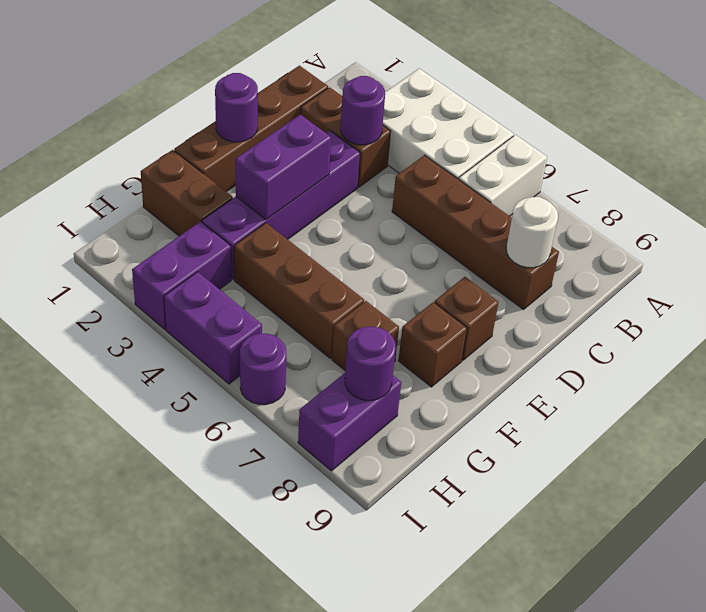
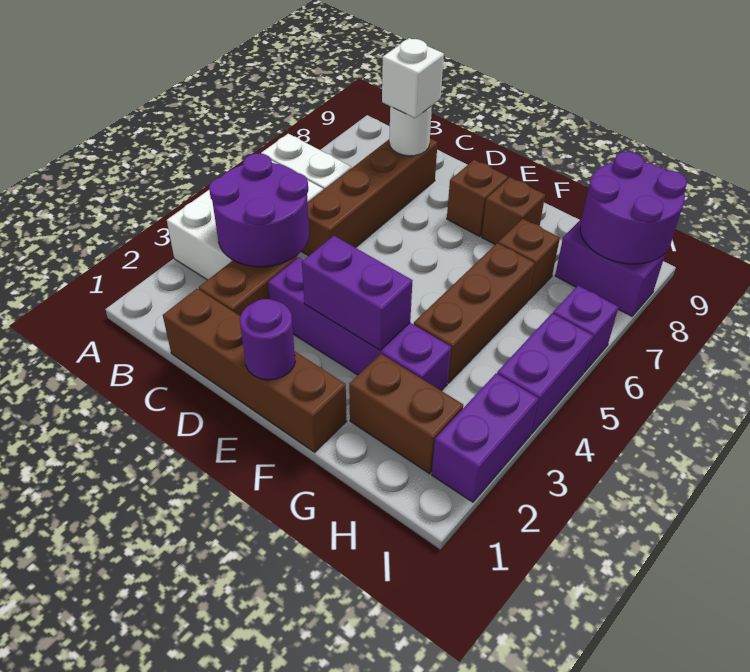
purple 1x1 round brick [341,76,385,145] -> purple 2x2 round brick [209,154,309,267]
none -> white 1x1 brick [382,38,444,118]
brown 1x2 brick [141,150,233,236] -> brown 1x2 brick turned to [349,354,463,474]
purple 1x2 brick [132,221,231,329] -> purple 1x2 brick turned to [432,373,538,502]
purple 1x1 round brick [345,327,396,400] -> purple 2x2 round brick [580,152,687,264]
purple 1x1 round brick [240,333,286,405] -> purple 1x1 brick [553,286,618,372]

